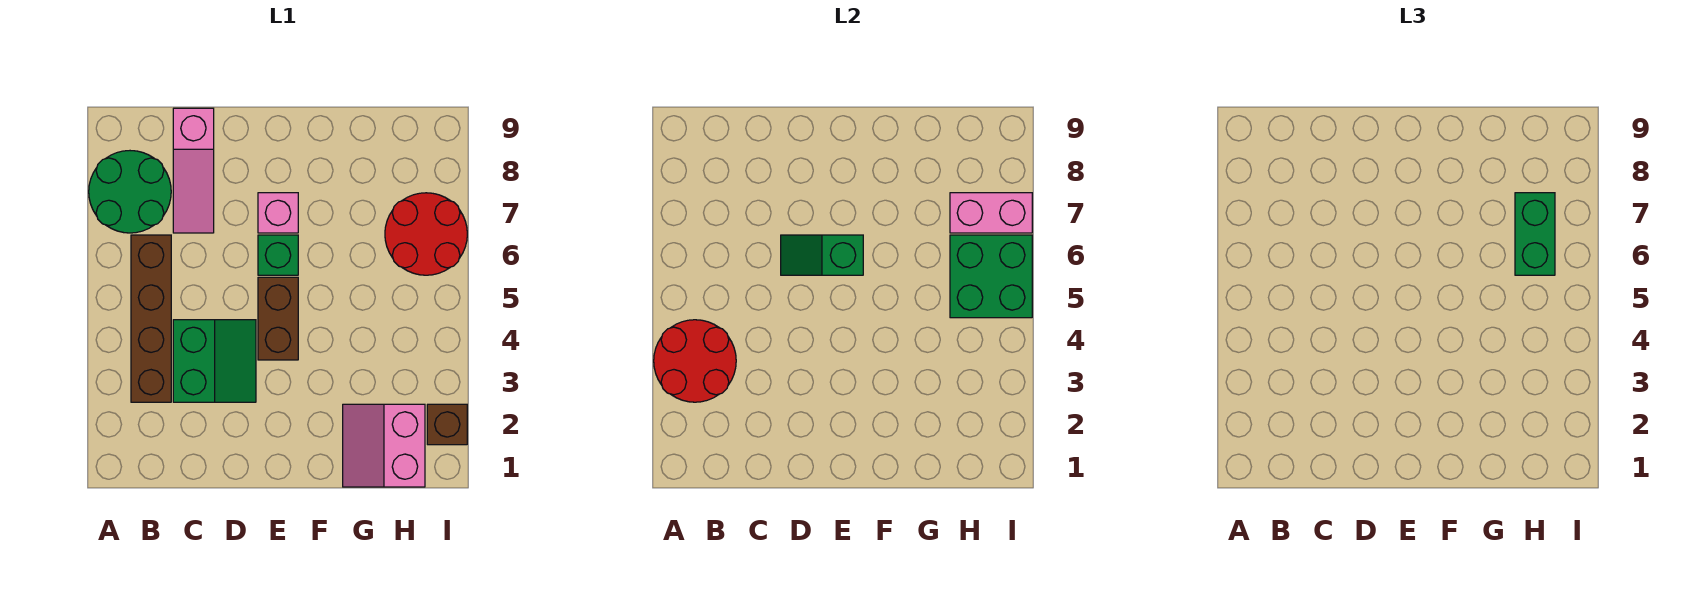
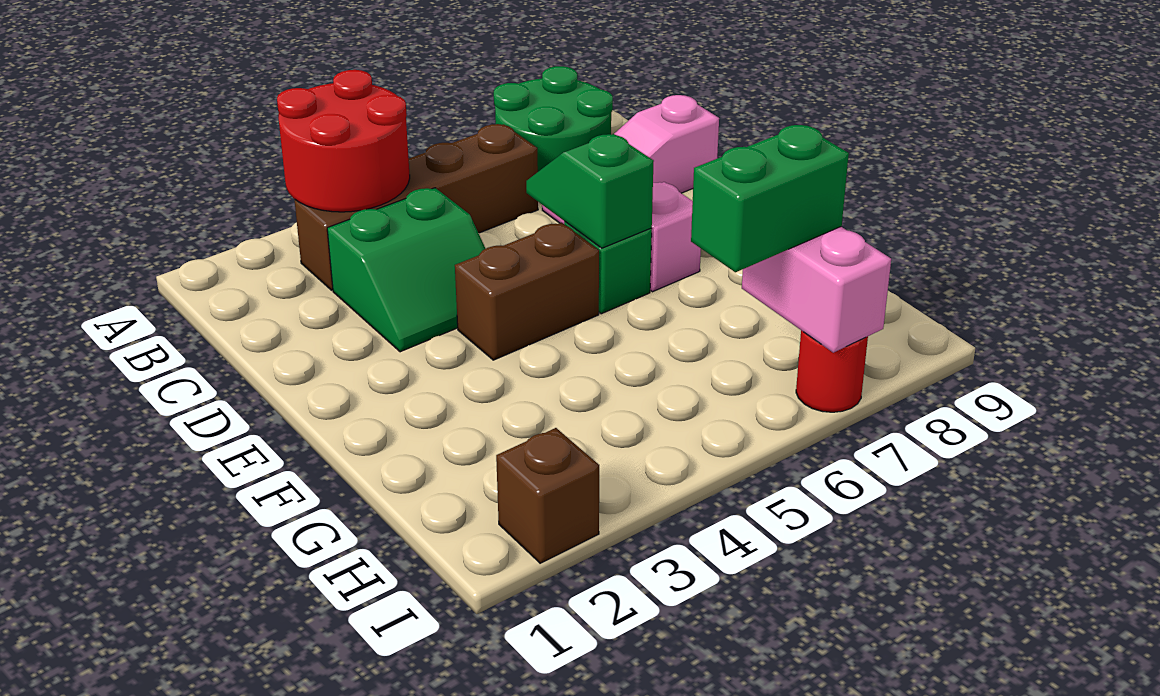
pink 2x2 slope [343,404,425,487] -> none
green 2x2 brick [950,235,1032,318] -> none
red 2x2 round brick [385,193,467,275] -> red 1x1 round brick [796,331,868,412]

